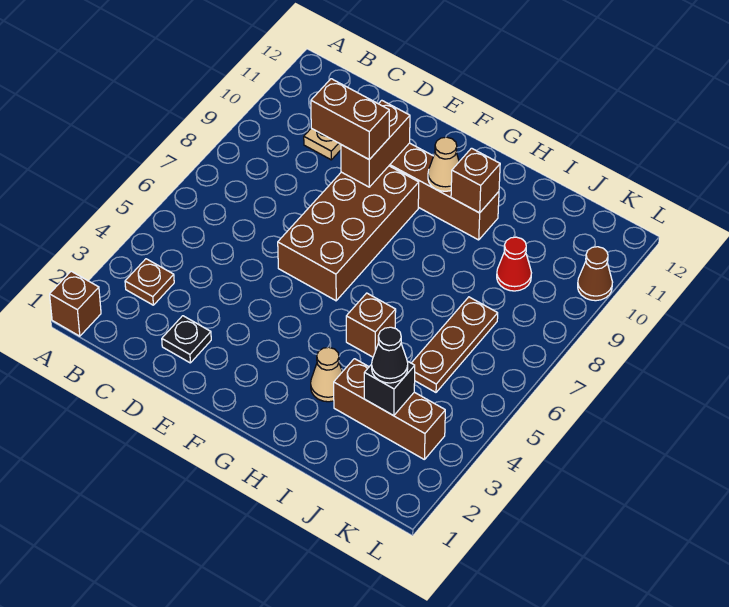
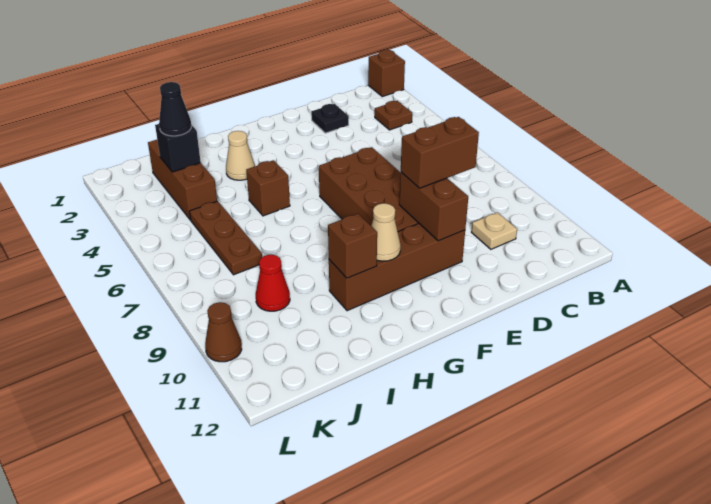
brown 1x3 brick [334,359,445,460] -> brown 1x3 brick turned to [148,140,217,220]

